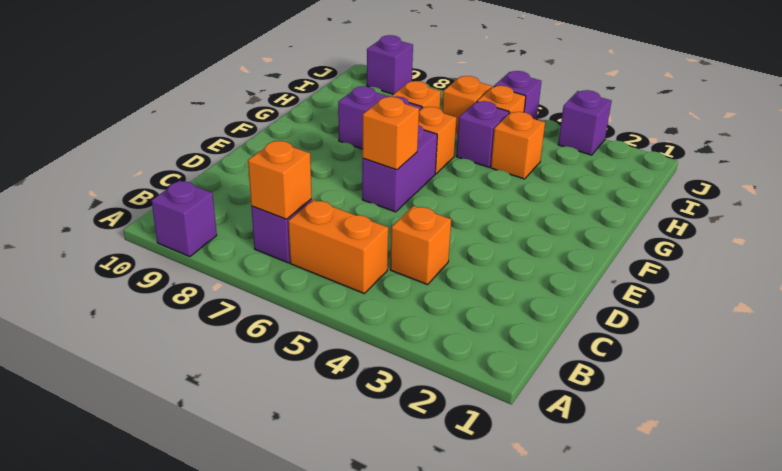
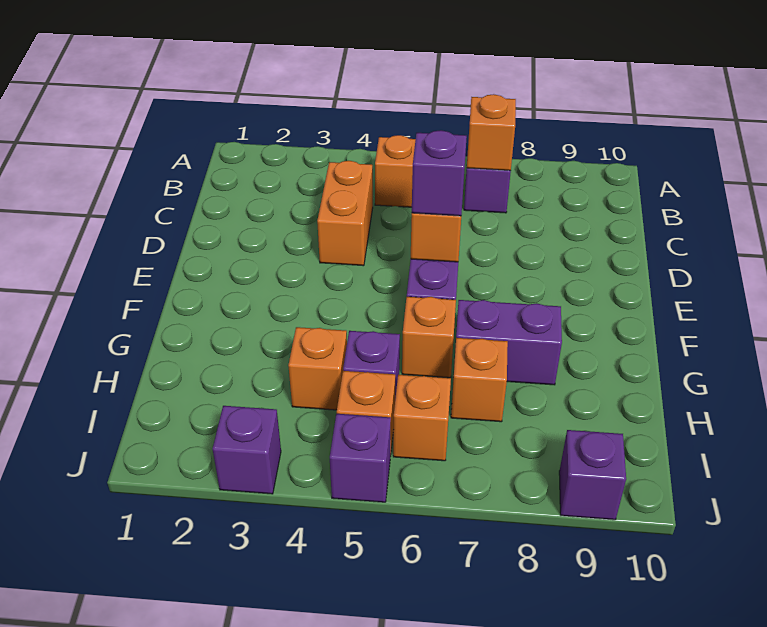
purple 1x1 brick [151,180,217,257] -> purple 1x1 brick moved to [412,130,467,216]
orange 1x1 brick [390,206,451,285] -> orange 1x2 brick [317,161,373,266]

